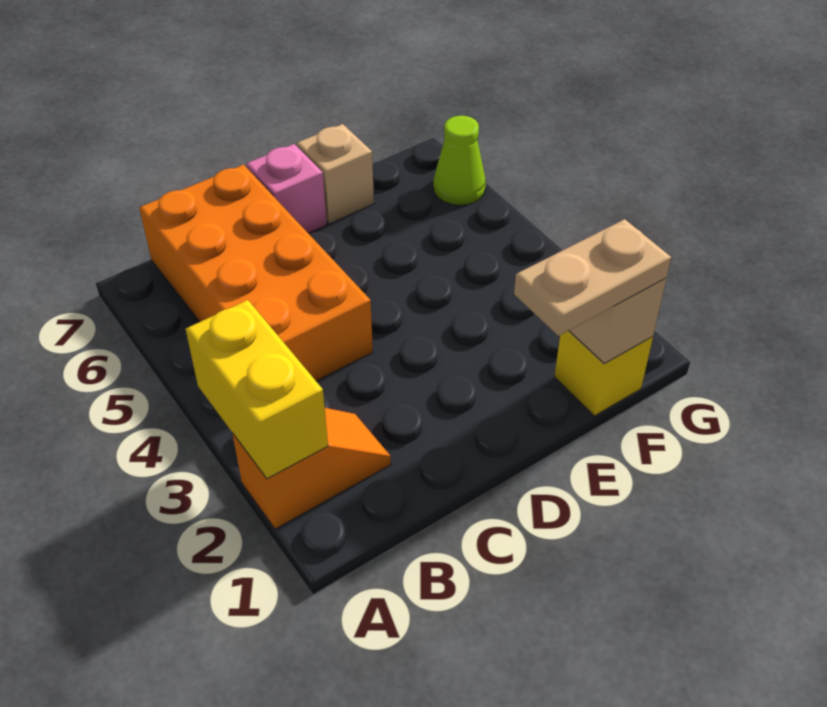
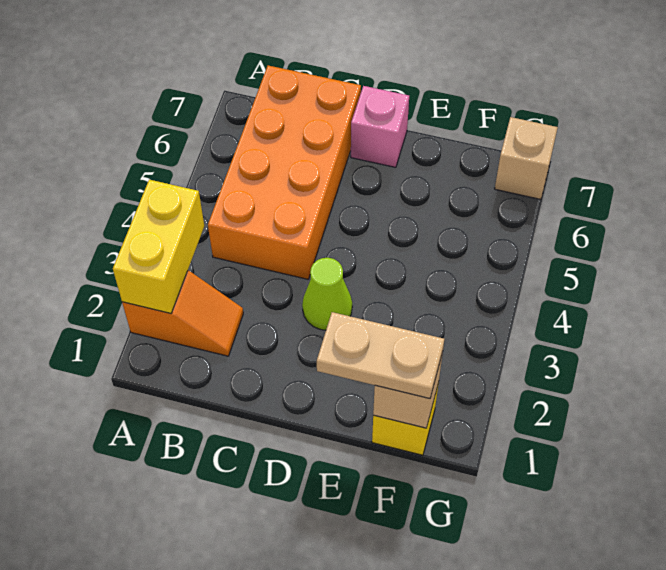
tan 1x1 brick [297,124,374,224] -> tan 1x1 brick moved to [495,117,558,199]
lime 1x1 cone [433,116,486,205] -> lime 1x1 cone moved to [302,258,352,330]

